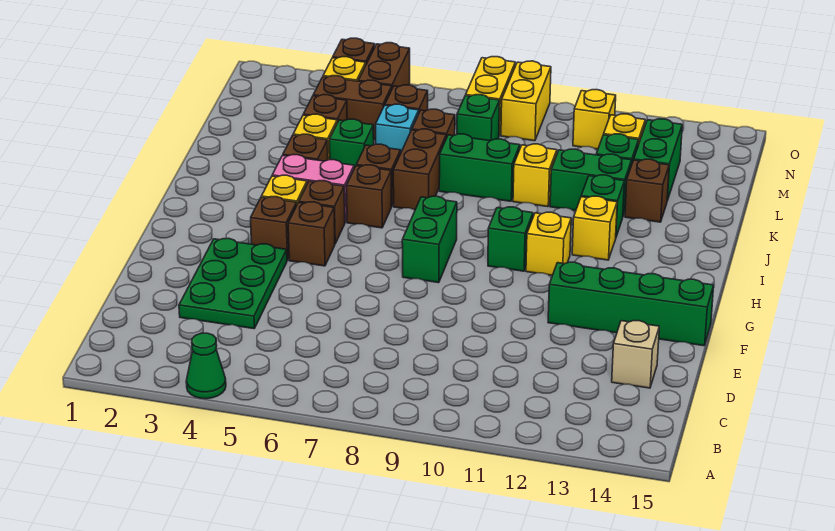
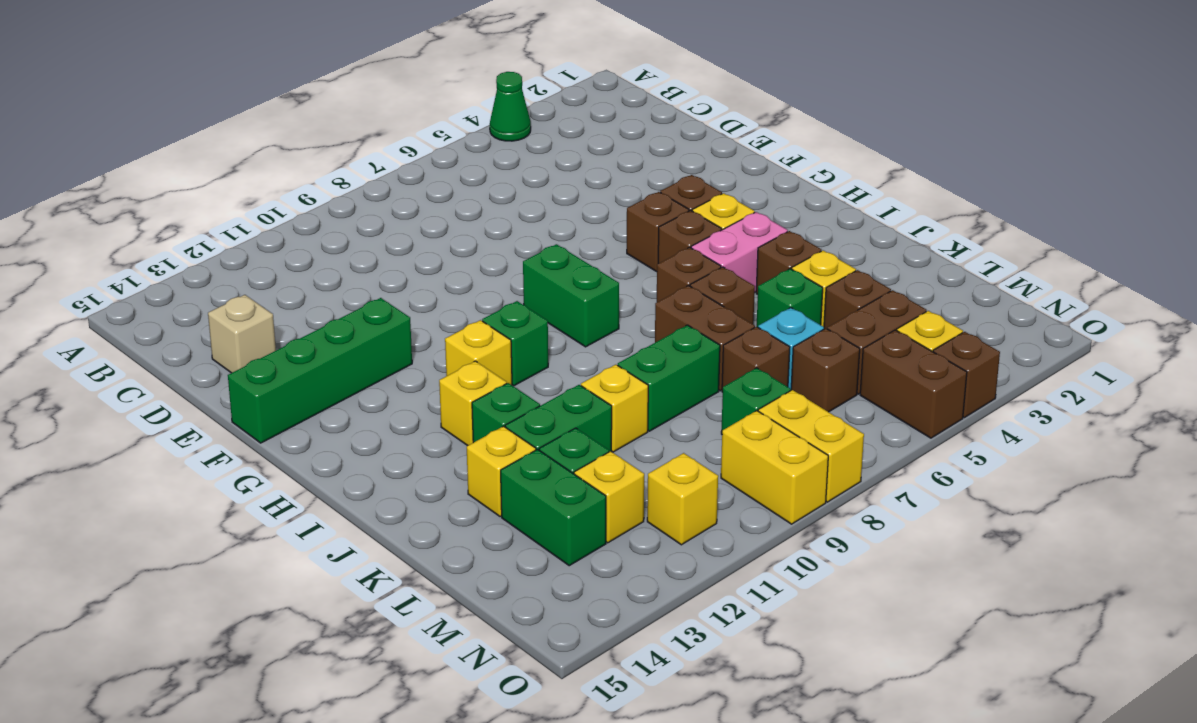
green 2x3 plate [179,238,287,329] -> none
brown 1x1 brick [625,159,669,222] -> yellow 1x1 brick [467,426,536,517]

